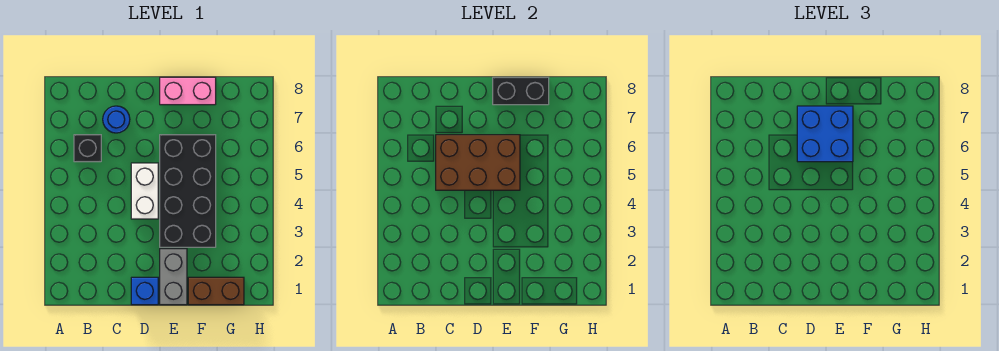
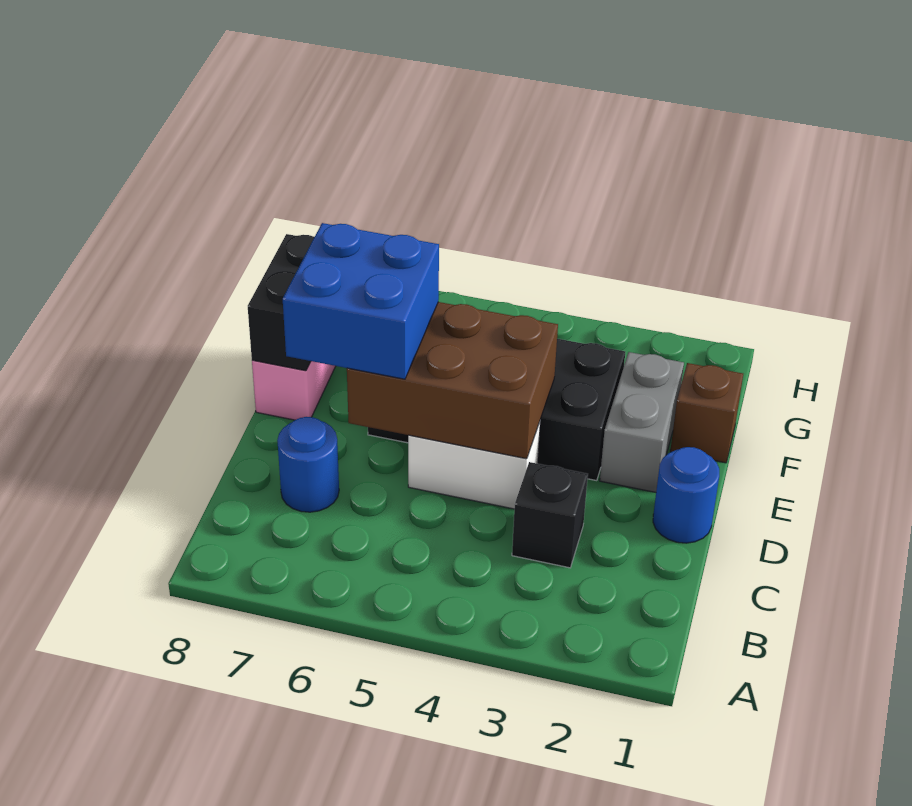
black 1x1 brick [74,135,101,162] -> black 1x1 brick moved to [512,462,588,568]
brown 2x3 brick [436,135,520,190] -> brown 2x3 brick turned to [347,302,558,459]
blue 1x1 brick [131,277,158,305] -> blue 1x1 round brick [653,447,719,543]
grey 1x2 brick [160,249,187,305] -> grey 1x2 brick turned to [600,352,684,492]
brown 1x2 brick [188,277,244,305] -> brown 1x1 brick [670,363,743,463]

